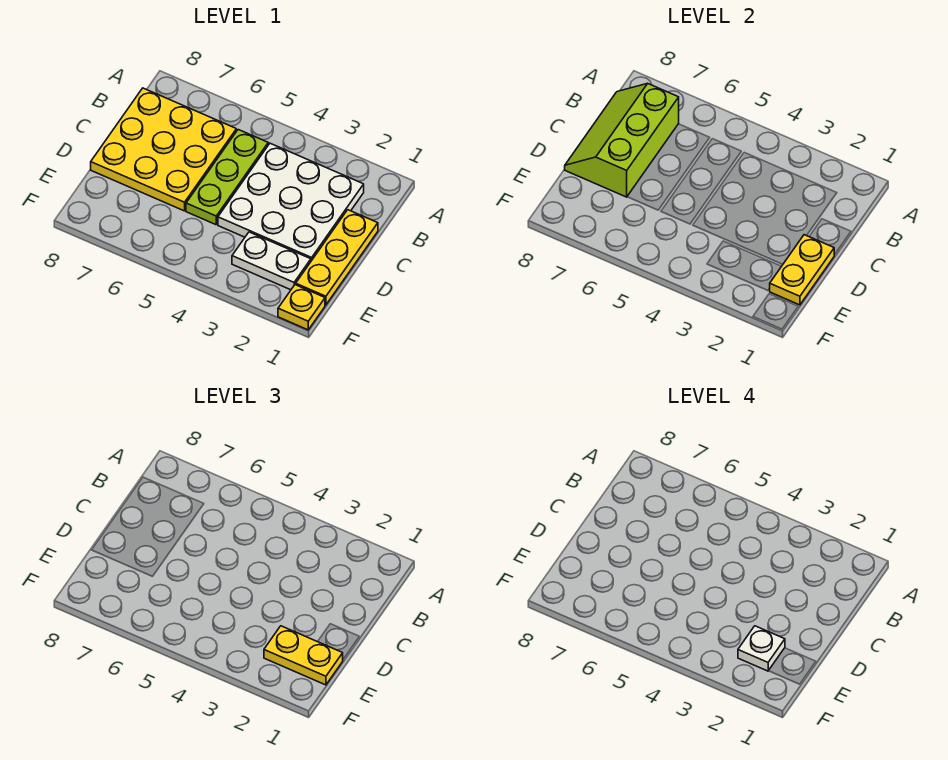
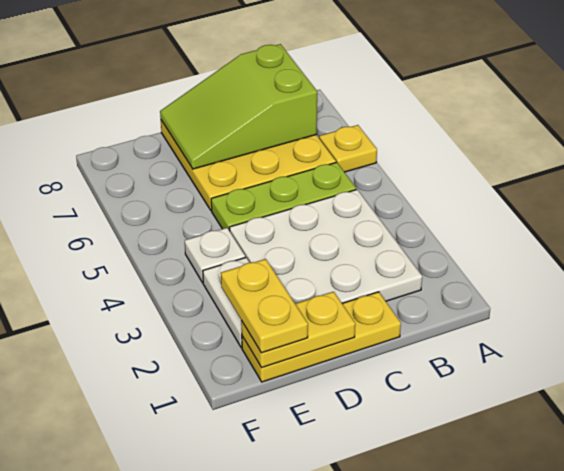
lime 2x3 slope [565,84,679,197] -> lime 2x3 slope turned to [160,44,317,169]
white 1x1 plate [738,626,785,671] -> white 1x1 plate moved to [185,228,245,283]
yellow 1x1 plate [278,285,325,330] -> yellow 1x1 plate moved to [319,125,377,172]

